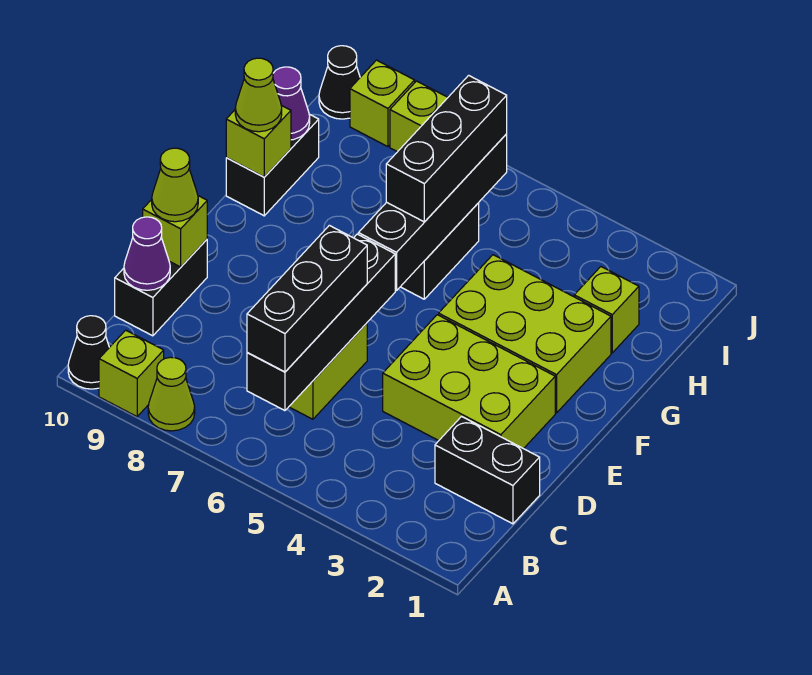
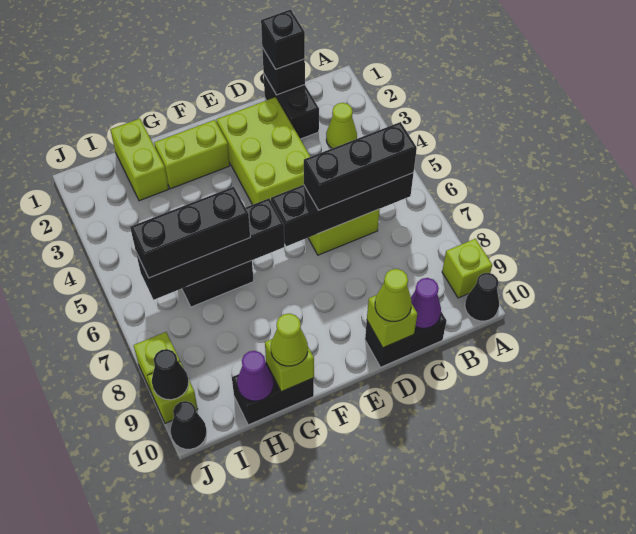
lime 1x1 cone [148,357,195,431] -> lime 1x1 cone moved to [326,103,357,148]
none -> black 1x1 brick [262,48,305,95]
none -> black 1x1 brick [261,9,305,69]
lime 2x3 brick [439,255,611,413] -> lime 1x2 brick [154,120,230,189]
lime 1x1 brick [574,267,639,353] -> lime 1x2 brick [110,119,168,201]
none -> black 1x1 cone [152,349,189,400]

